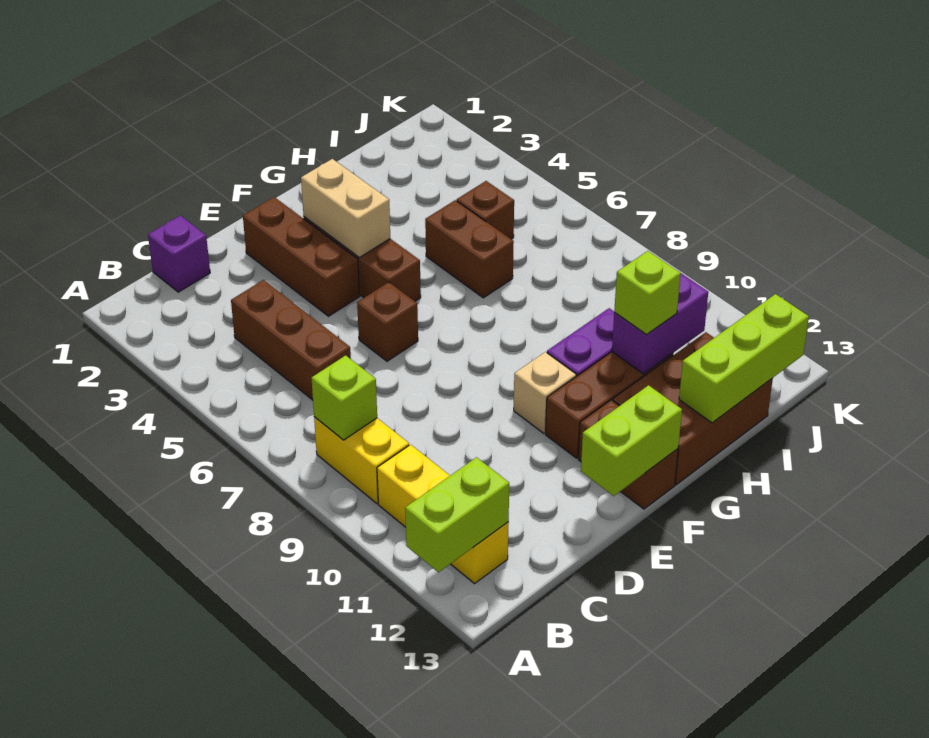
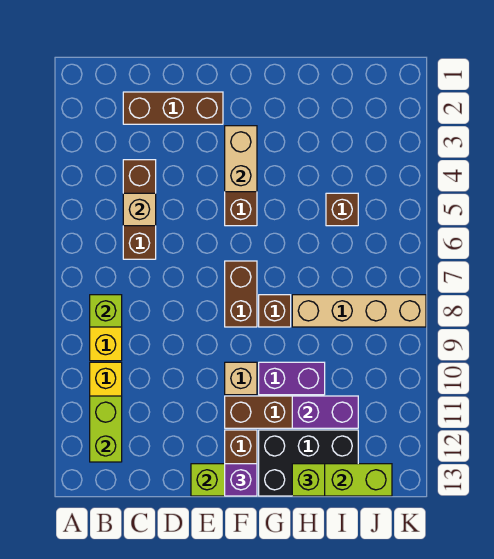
lime 1x2 brick [405,457,509,572] -> lime 1x2 brick turned to [90,396,122,462]
purple 1x1 brick [148,215,210,292] -> purple 1x1 brick moved to [225,464,257,496]
none -> tan 1x1 brick [123,193,156,226]
brown 1x3 brick [243,197,360,316] -> brown 1x3 brick turned to [123,92,223,124]
brown 1x1 brick [357,282,418,361] -> brown 1x1 brick moved to [259,295,291,327]
brown 2x3 brick [613,332,773,485] -> black 2x3 brick [259,430,358,496]
brown 1x2 brick [425,200,514,298] -> brown 1x2 brick moved to [225,261,257,327]
none -> tan 1x4 brick [292,295,426,327]
lime 1x1 brick [614,251,681,334] -> lime 1x1 brick moved to [292,464,325,496]

